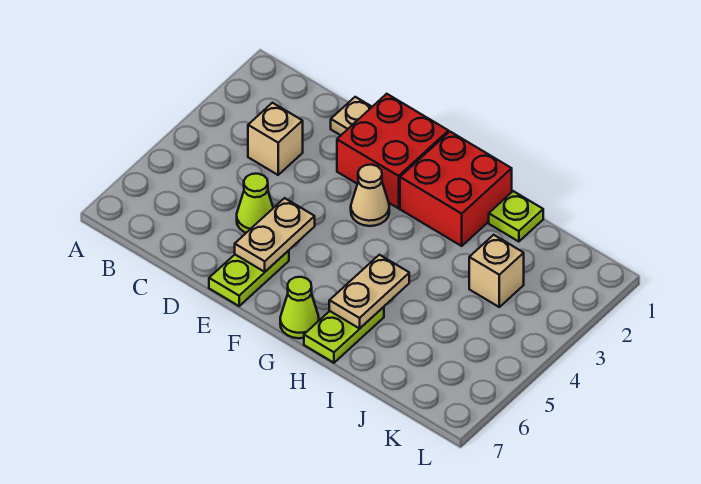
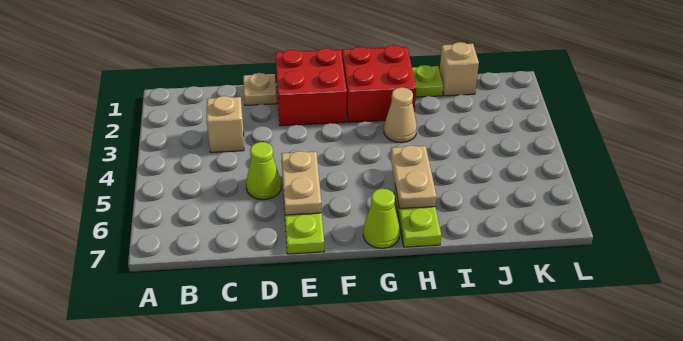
tan 1x1 cone [351,165,389,226] -> tan 1x1 cone moved to [384,87,417,143]
tan 1x1 brick [469,235,524,307] -> tan 1x1 brick moved to [440,42,479,96]

